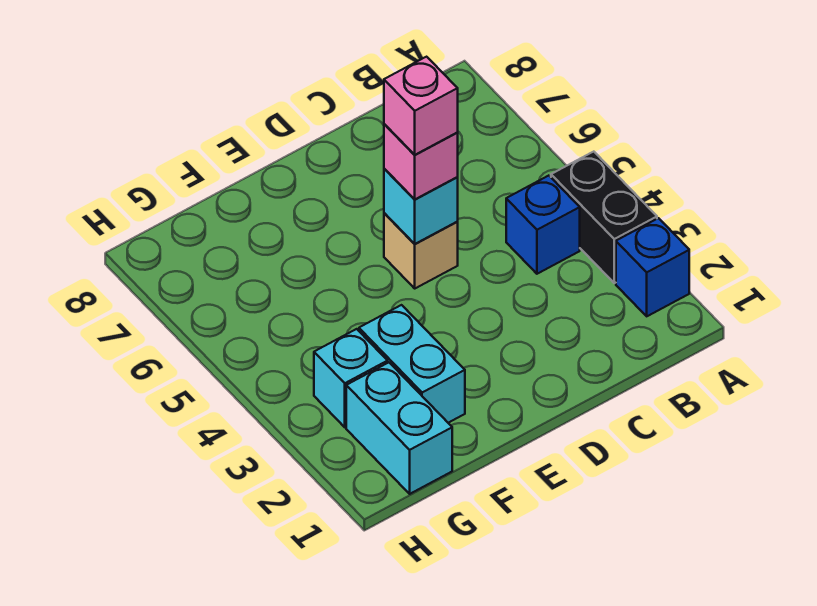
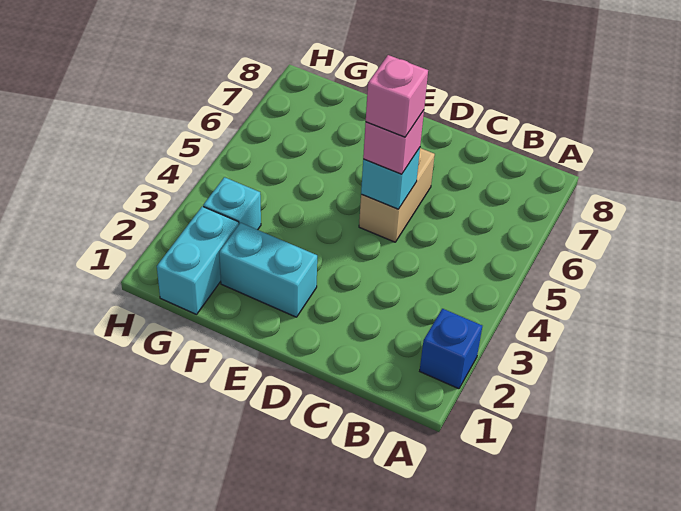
black 1x2 brick [551,152,657,283] -> none
blue 1x1 brick [506,176,580,274] -> none
tan 1x1 brick [384,213,458,288] -> tan 1x2 brick [359,148,435,242]
cyan 1x2 brick [359,305,465,423] -> cyan 1x2 brick turned to [219,223,317,317]

